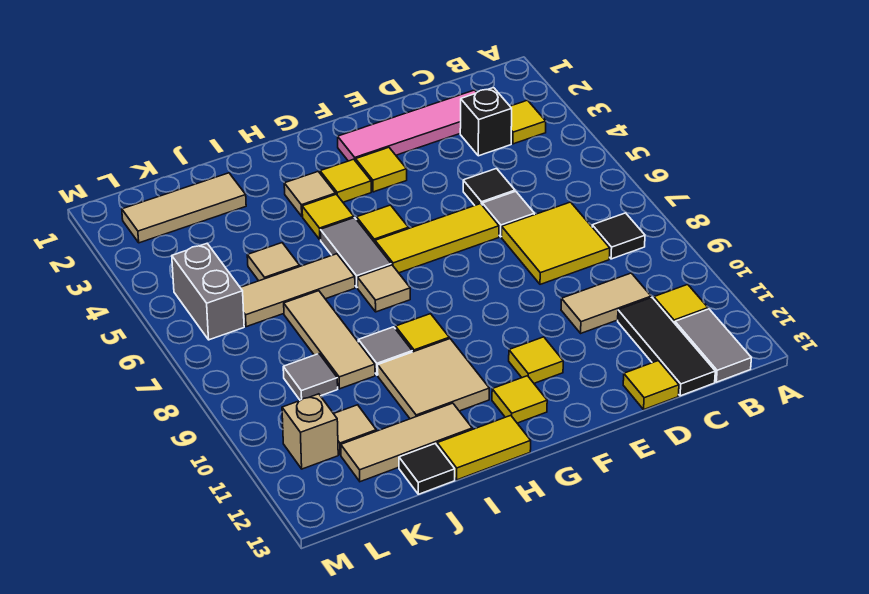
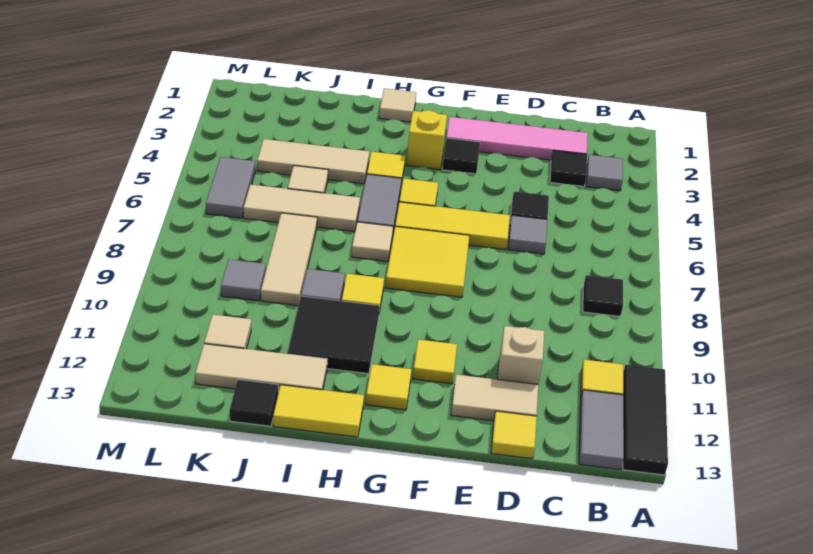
yellow 1x1 tile [510,100,546,144] -> grey 1x1 tile [586,155,623,191]
black 1x1 brick [460,88,512,156] -> black 1x1 tile [550,150,587,186]
yellow 2x2 tile [502,202,610,284] -> yellow 2x2 tile moved to [386,226,469,297]
tan 1x2 tile [561,273,651,333] -> tan 1x2 tile moved to [451,375,538,421]
black 1x3 tile [618,298,715,396] -> black 1x3 tile moved to [623,365,668,475]
yellow 1x1 tile [356,147,407,192] -> black 1x1 tile [442,138,480,174]
yellow 1x1 tile [320,159,371,202] -> yellow 1x1 brick [407,110,447,170]
tan 1x1 tile [284,172,336,216] -> tan 1x1 tile moved to [379,88,416,122]
tan 2x2 tile [378,339,489,419] -> black 2x2 tile [288,296,380,374]
tan 1x3 tile [122,173,246,243] -> tan 1x3 tile moved to [257,139,369,184]
grey 1x2 brick [172,243,244,340] -> grey 1x2 tile [206,157,255,218]
tan 1x1 brick [282,394,338,469] -> tan 1x1 brick moved to [497,326,544,384]

